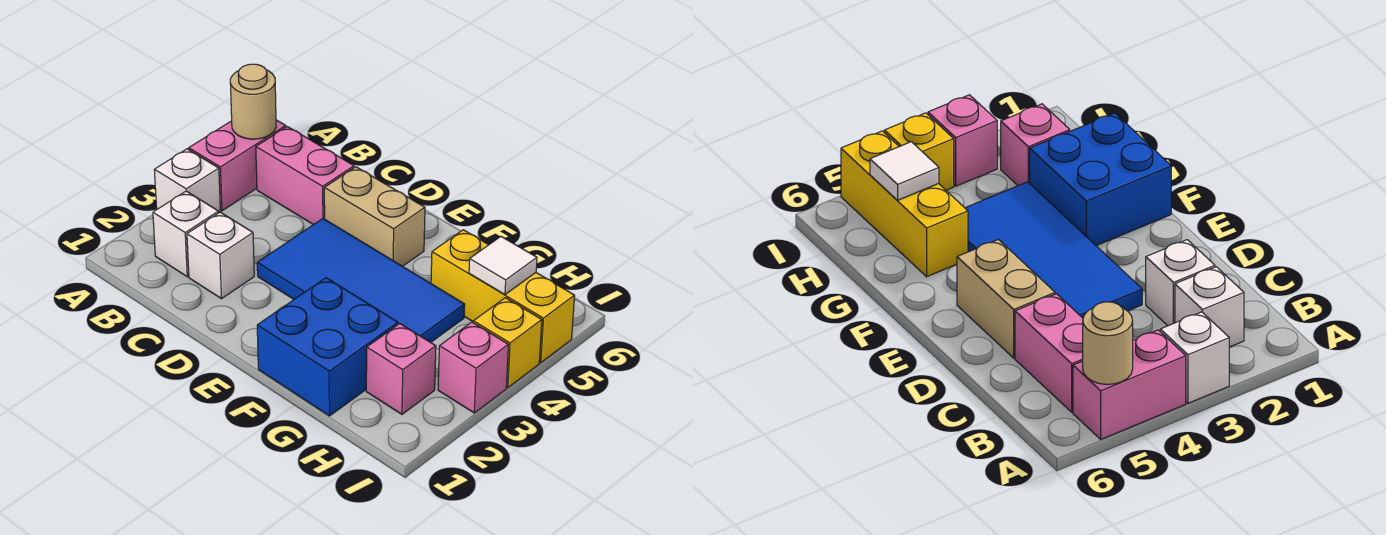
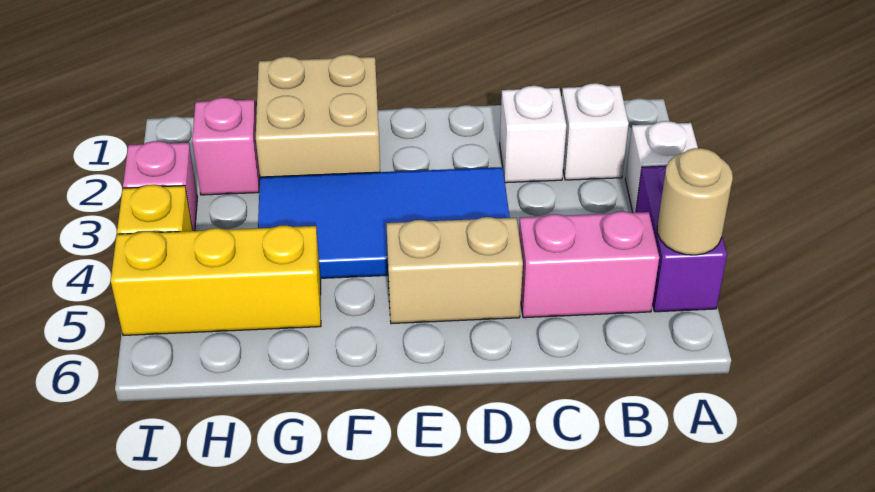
pink 1x2 brick [189,120,286,211] -> purple 1x2 brick [636,166,727,312]
blue 2x2 brick [257,278,398,416] -> tan 2x2 brick [256,54,380,177]
white 1x1 tile [469,237,537,295] -> none

